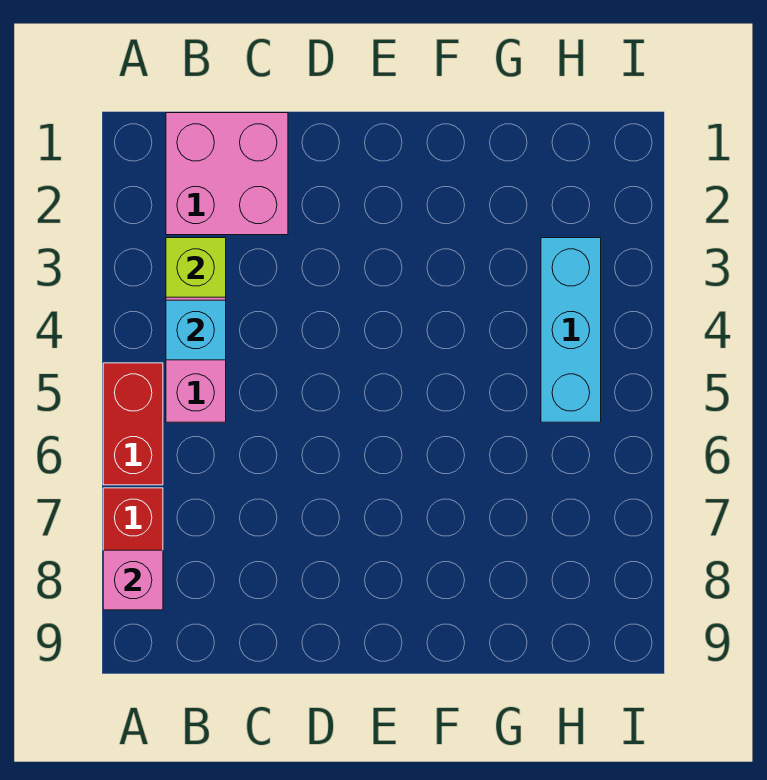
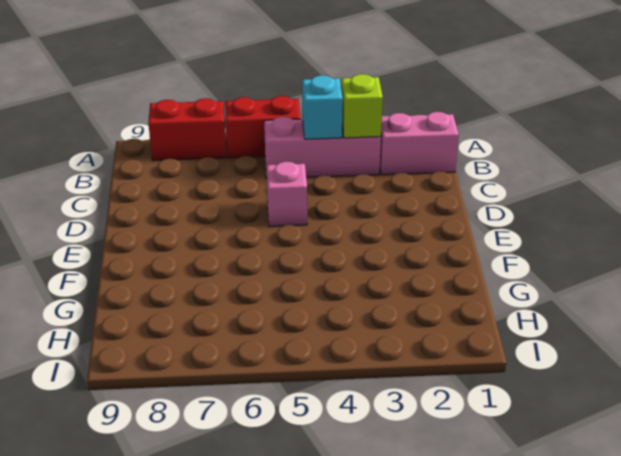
pink 1x1 brick [103,550,163,610] -> pink 1x1 brick moved to [266,161,307,227]
pink 2x2 brick [166,113,288,235] -> pink 1x2 brick [380,112,459,175]
cyan 1x3 brick [541,238,601,422] -> none

